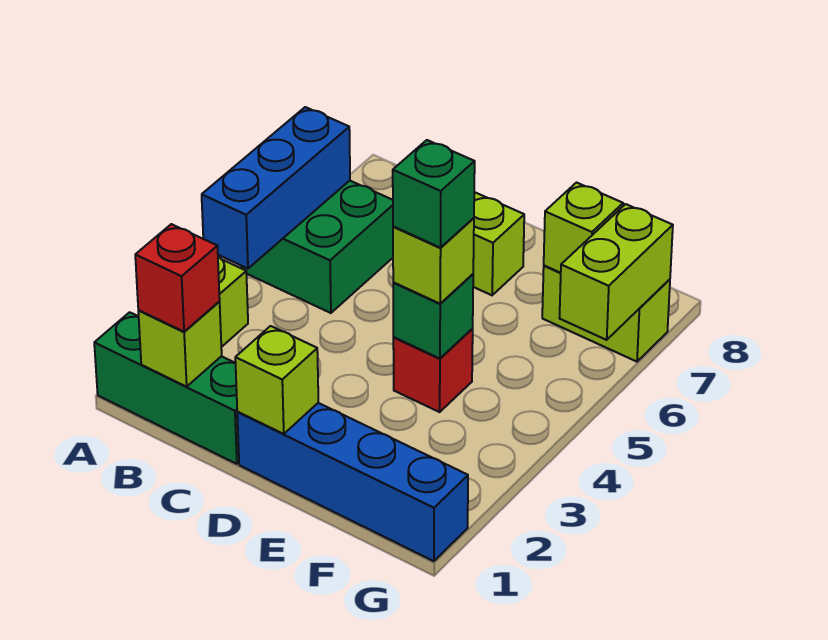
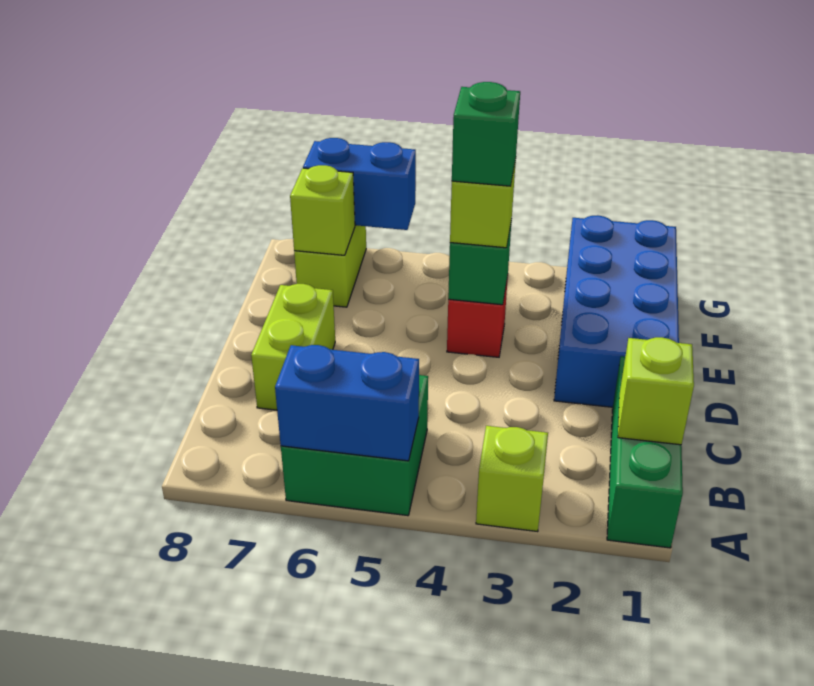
blue 1x3 brick [202,107,350,269] -> blue 1x2 brick [275,345,419,461]
red 1x1 brick [135,224,220,332] -> none
blue 1x4 brick [237,403,468,561] -> blue 2x4 brick [554,215,679,407]
lime 1x1 brick [235,326,318,434] -> none
lime 1x2 brick [560,204,673,340] -> blue 1x2 brick [303,138,416,230]

